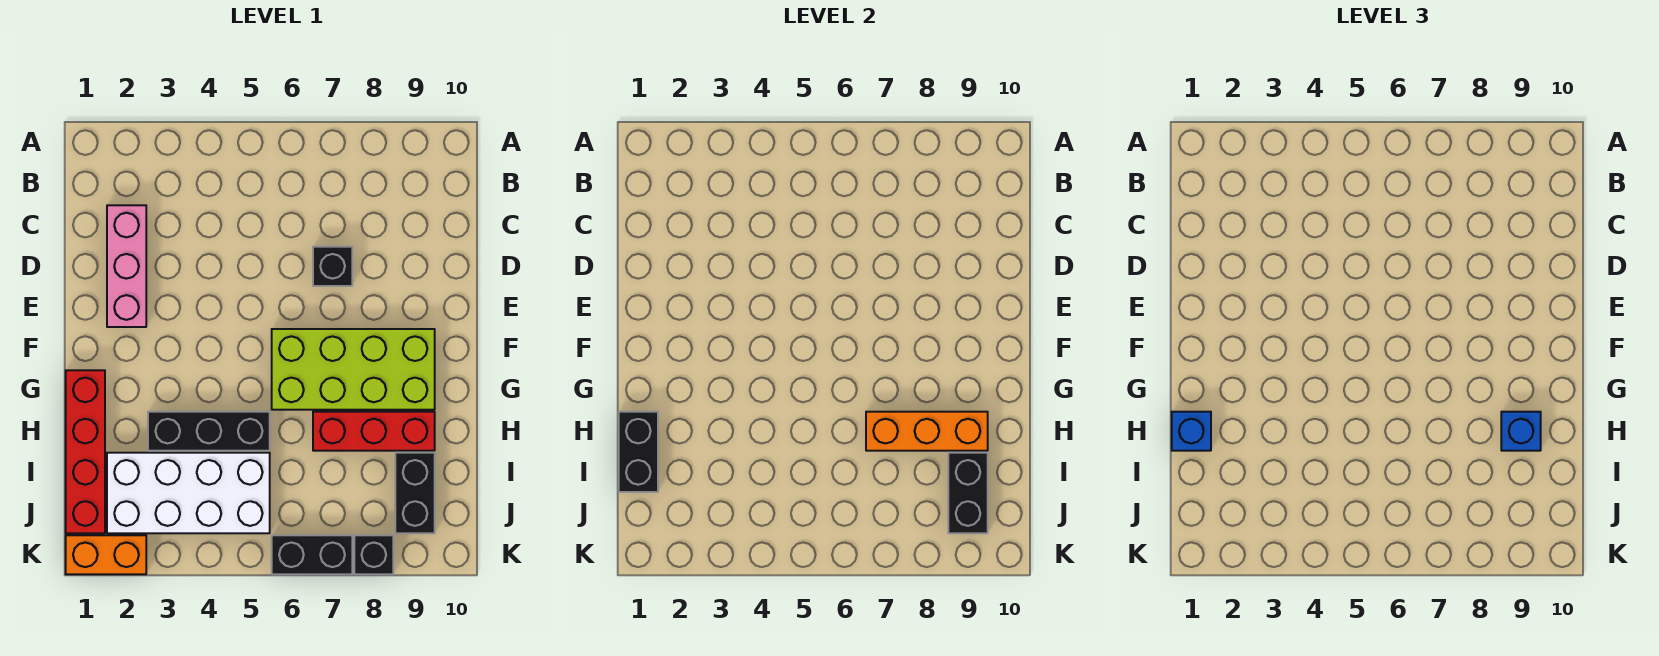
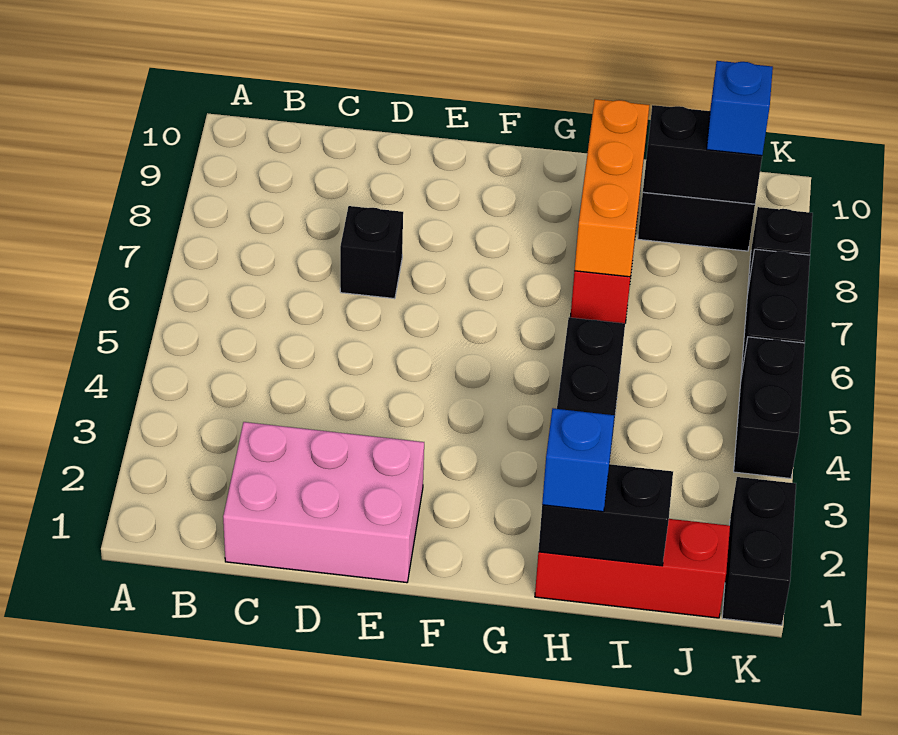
pink 1x3 brick [107,205,146,327] -> pink 2x3 brick [223,422,424,583]
lime 2x4 brick [272,329,435,410] -> none
red 1x4 brick [66,370,105,533] -> red 1x3 brick [535,519,730,618]
blue 1x1 brick [1501,412,1541,451] -> blue 1x1 brick moved to [707,61,773,156]
white 2x4 brick [107,453,270,533] -> none
orange 1x2 brick [66,535,146,574] -> black 1x2 brick [722,477,796,625]
none -> black 1x2 brick [734,337,805,478]

